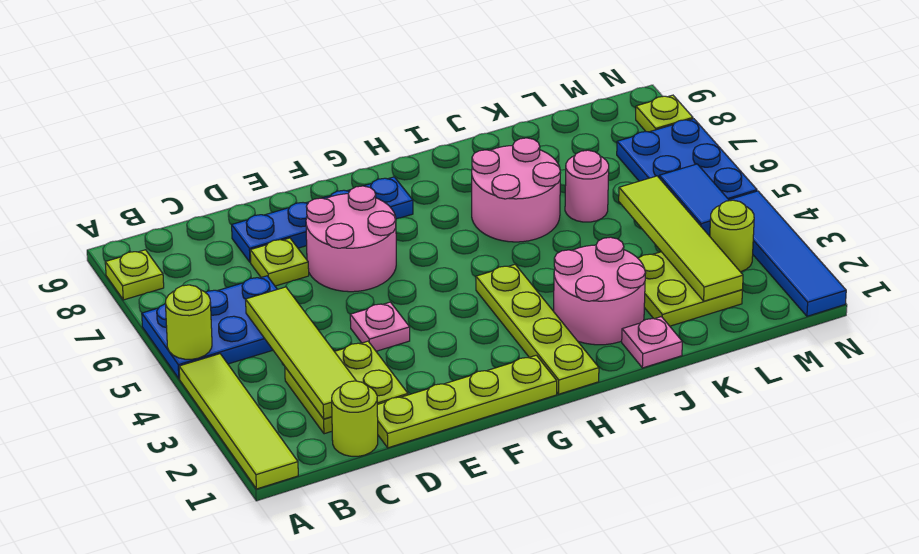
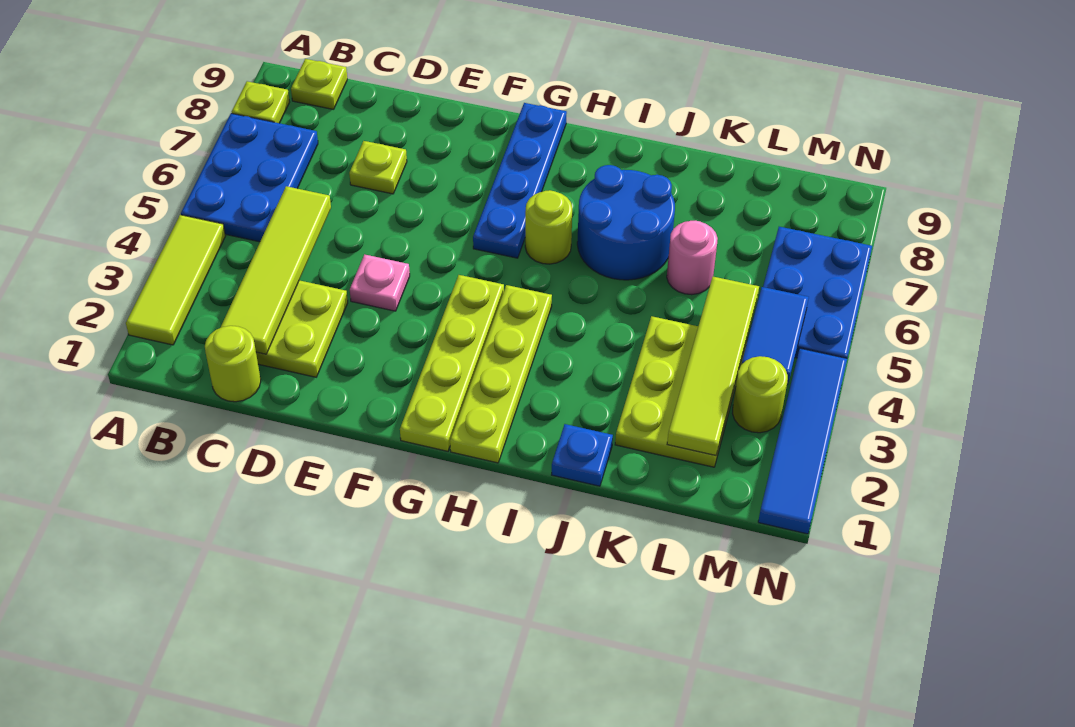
lime 1x4 tile [179,354,298,489] -> lime 1x3 tile [126,215,225,345]
blue 2x3 plate [142,276,277,379] -> blue 2x3 plate turned to [181,113,318,242]
lime 1x1 round brick [165,285,212,359] -> lime 1x1 round brick moved to [525,190,572,264]
lime 1x4 plate [377,355,557,448] -> lime 1x4 plate turned to [400,275,504,451]
blue 1x4 plate [232,177,413,262] -> blue 1x4 plate turned to [473,103,567,258]
pink 2x2 round brick [306,186,396,292] -> none
pink 2x2 round brick [554,237,646,345] -> none
pink 2x2 round brick [472,138,560,242] -> blue 2x2 round brick [577,165,675,280]
pink 1x1 plate [622,317,682,368] -> blue 1x1 plate [552,424,613,486]
lime 2x2 plate [638,252,743,326] -> lime 2x3 plate [615,316,747,467]
lime 1x1 plate [636,95,693,132] -> lime 1x1 plate moved to [291,59,347,109]

